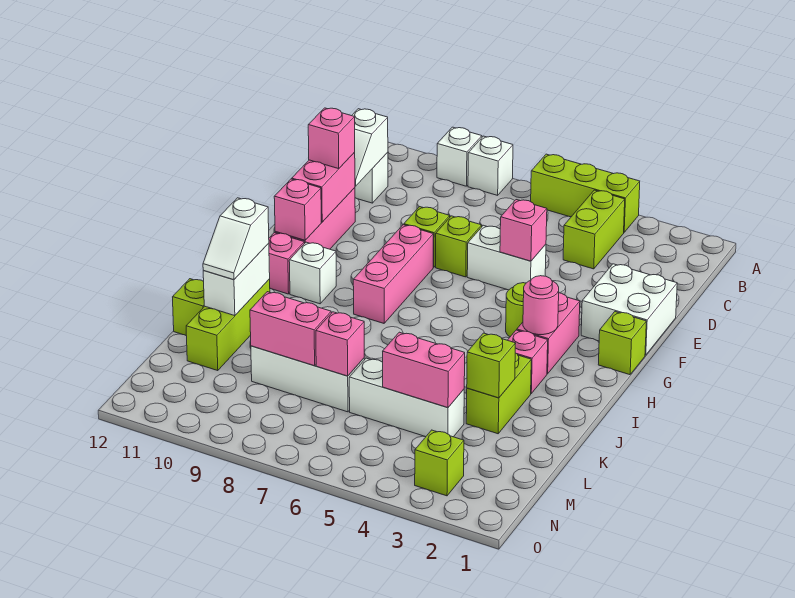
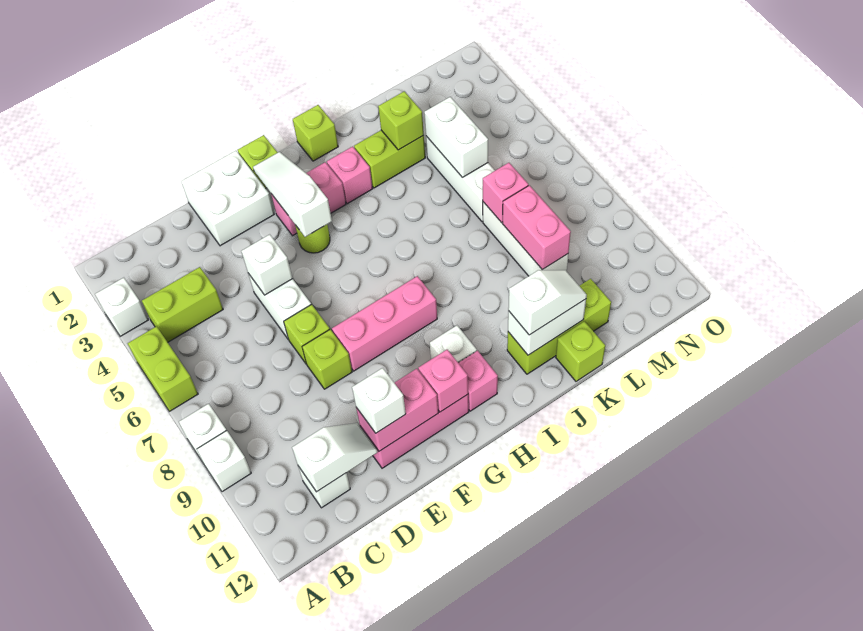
none -> white 1x1 brick [95,278,148,336]
lime 1x3 brick [531,154,640,232] -> lime 1x2 brick [128,326,198,411]
pink 1x1 brick [500,200,547,261] -> white 1x1 brick [241,234,293,295]
pink 1x1 brick [308,108,355,169] -> white 1x1 brick [352,368,406,433]
none -> white 1x3 slope [253,152,332,237]
pink 1x1 round brick [523,276,559,335] -> none
pink 1x2 brick [383,332,465,407] -> white 1x2 brick [424,97,488,178]
lime 1x1 brick [415,430,464,496] -> lime 1x1 brick moved to [293,105,338,161]

